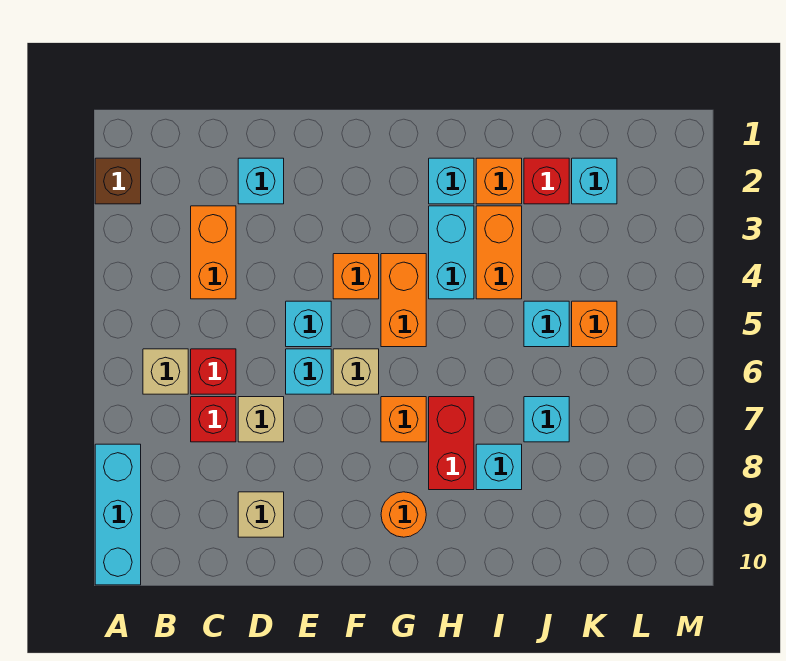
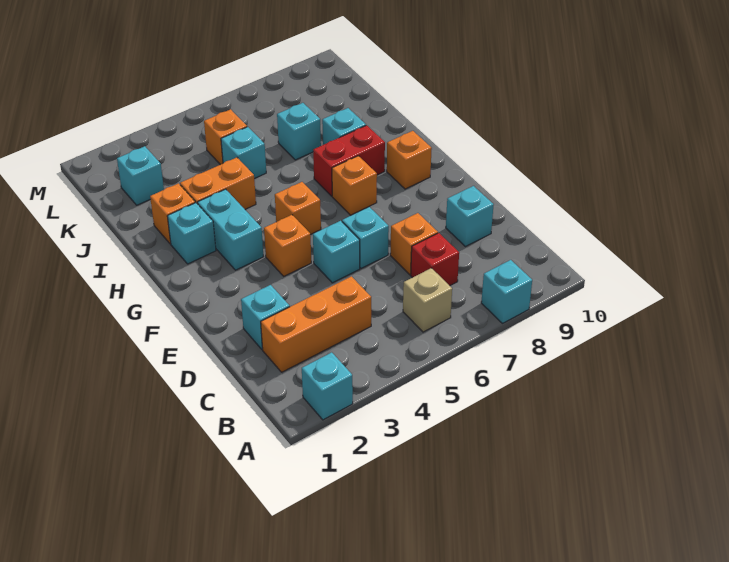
brown 1x1 brick [95,158,141,204] -> cyan 1x1 brick [302,352,353,420]
cyan 1x3 brick [95,444,141,585] -> cyan 1x1 brick [481,260,532,323]
orange 1x2 brick [191,206,236,299] -> orange 1x3 brick [261,276,371,372]
red 1x1 brick [191,349,236,394] -> none
tan 1x1 brick [238,397,284,442] -> orange 1x1 brick [390,213,438,275]
tan 1x1 brick [238,492,284,537] -> cyan 1x1 brick [446,186,494,247]
tan 1x1 brick [333,349,379,394] -> none
orange 1x2 brick [381,254,426,347] -> orange 1x1 brick [275,182,321,234]
orange 1x1 round brick [381,492,426,537] -> orange 1x1 brick [387,131,432,189]
cyan 1x2 brick [429,206,474,299] -> cyan 1x2 brick turned to [198,189,264,270]
red 1x1 brick [524,158,569,204] -> none

